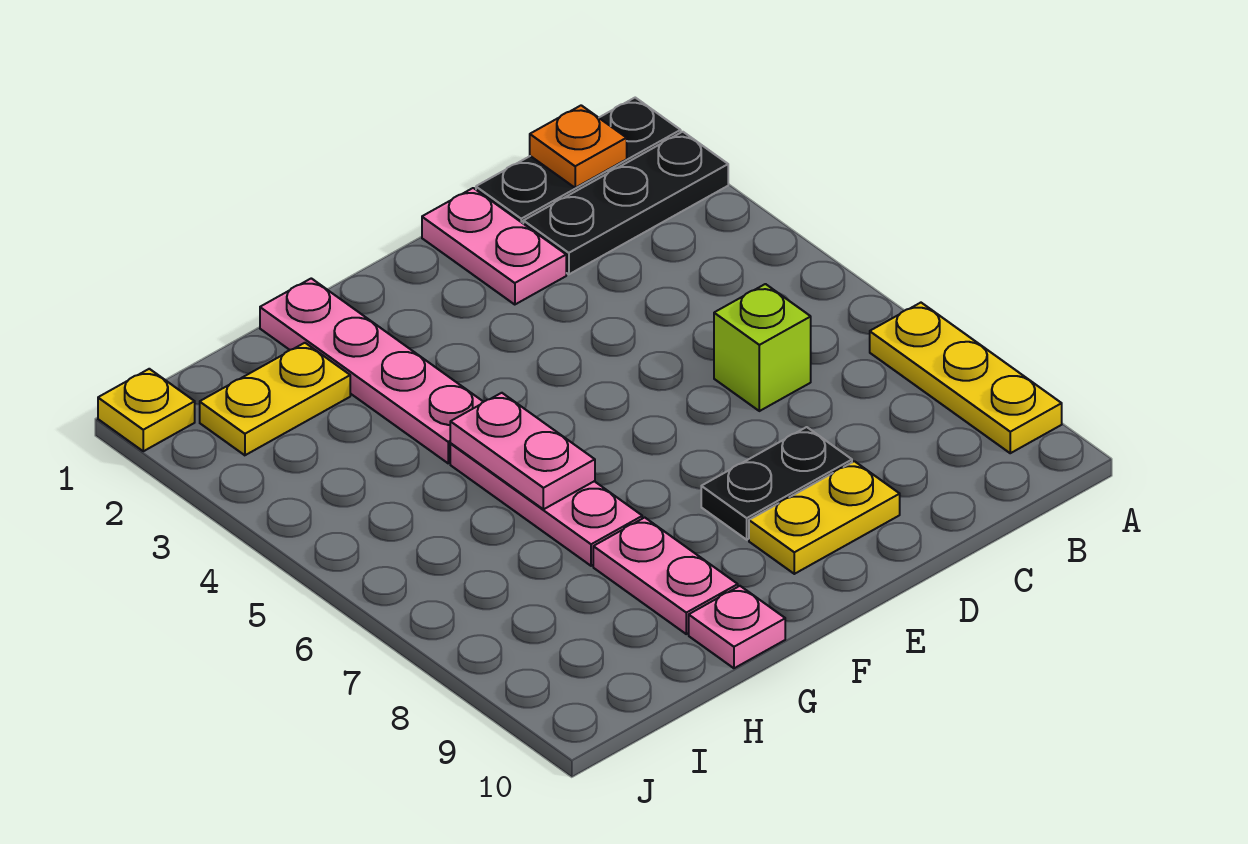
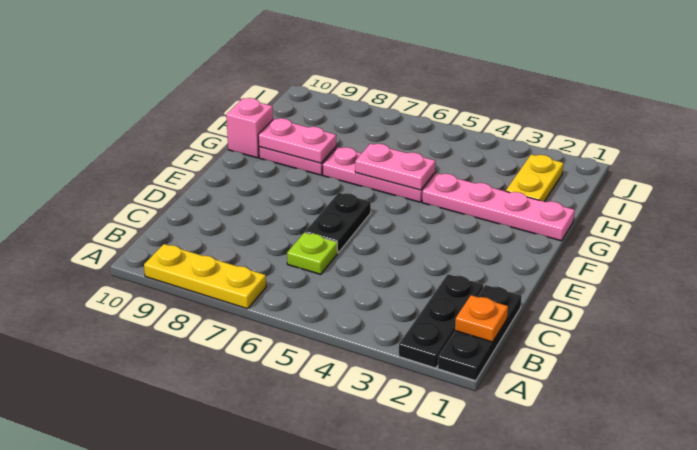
lime 1x1 brick [714,284,811,411] -> lime 1x1 plate [287,232,338,274]
pink 1x2 plate [422,188,566,305] -> pink 1x2 plate moved to [258,118,336,163]
black 1x2 plate [701,427,852,540] -> black 1x2 plate moved to [305,193,371,253]
yellow 1x2 plate [749,461,900,574] -> none
pink 1x1 plate [689,586,785,668] -> pink 1x1 brick [226,98,273,158]
yellow 1x1 plate [98,369,195,451] -> none

